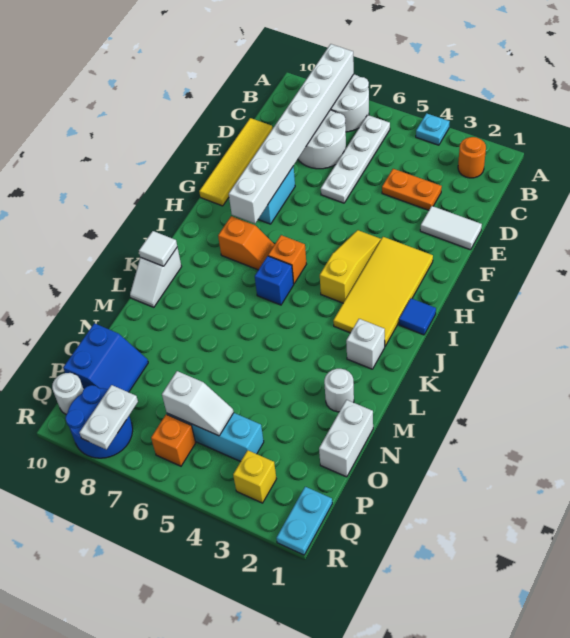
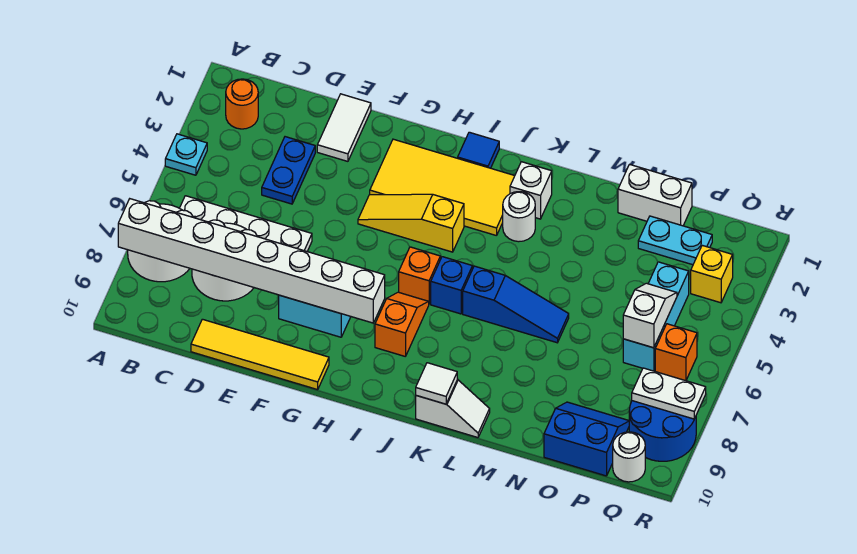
orange 1x2 plate [382,169,442,210] -> blue 1x2 plate [262,137,315,204]
none -> blue 1x3 slope [463,266,569,343]
white 1x1 round brick [324,369,354,412] -> white 1x1 round brick moved to [503,192,535,242]
cyan 1x2 plate [276,487,332,555] -> cyan 1x2 plate moved to [638,216,712,265]

